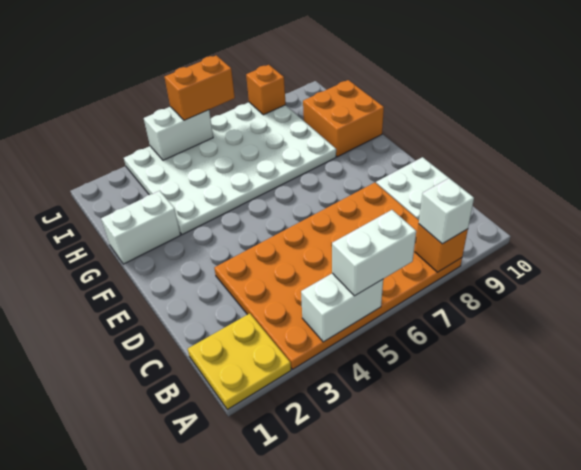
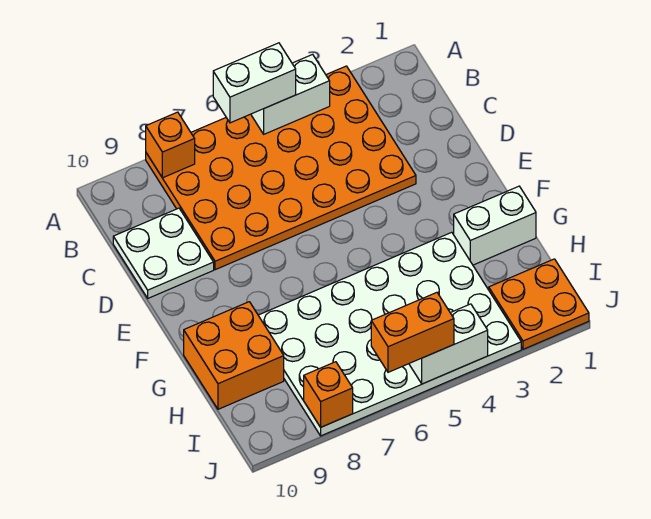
yellow 2x2 plate [188,313,291,410] -> none
white 1x1 brick [419,178,474,244] -> none
none -> orange 2x2 plate [489,259,589,349]

